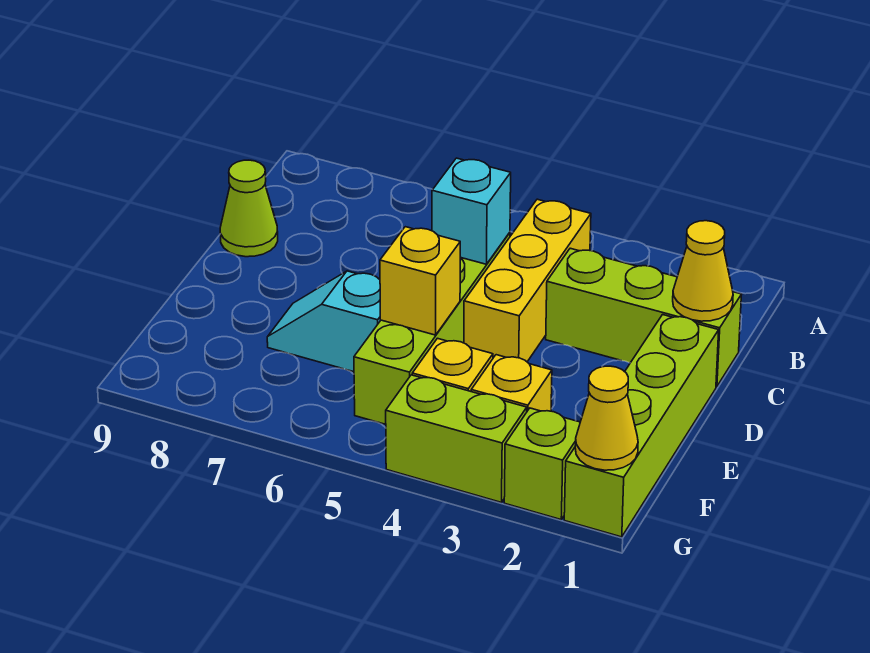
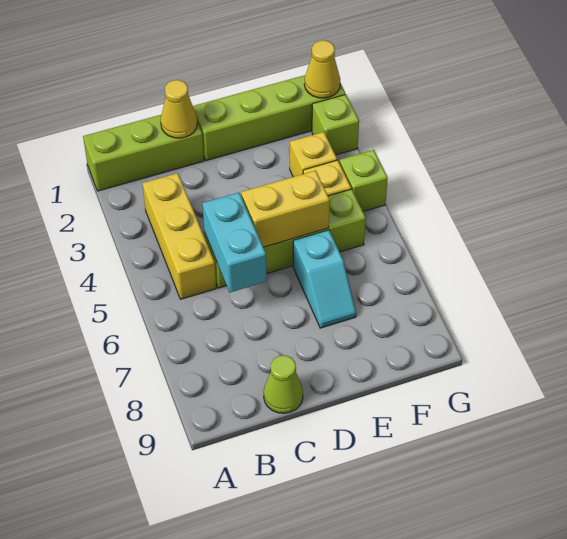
yellow 1x3 brick [464,199,591,362] -> yellow 1x3 brick turned to [142,173,216,299]
lime 1x3 brick [546,248,742,387] -> lime 1x3 brick turned to [83,115,204,191]
cyan 1x1 brick [432,158,511,264] -> cyan 1x2 brick [203,193,266,292]
yellow 1x1 brick [380,227,460,335] -> yellow 1x2 brick [241,171,330,247]
lime 1x2 brick [386,375,527,502] -> lime 1x1 brick [340,150,388,211]

